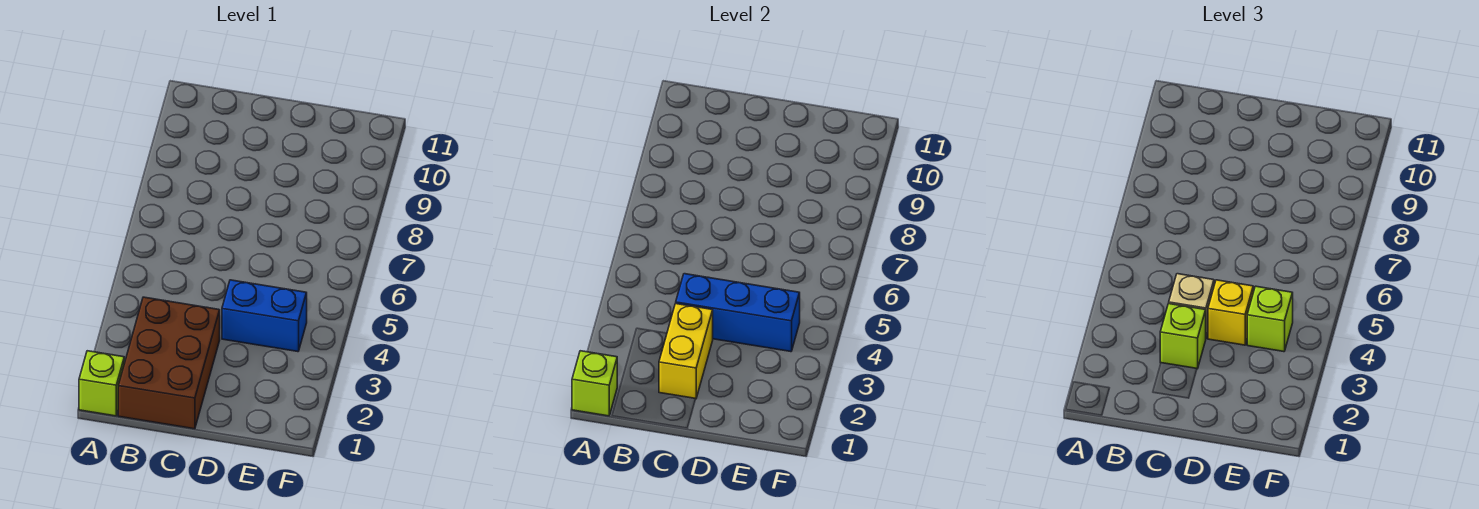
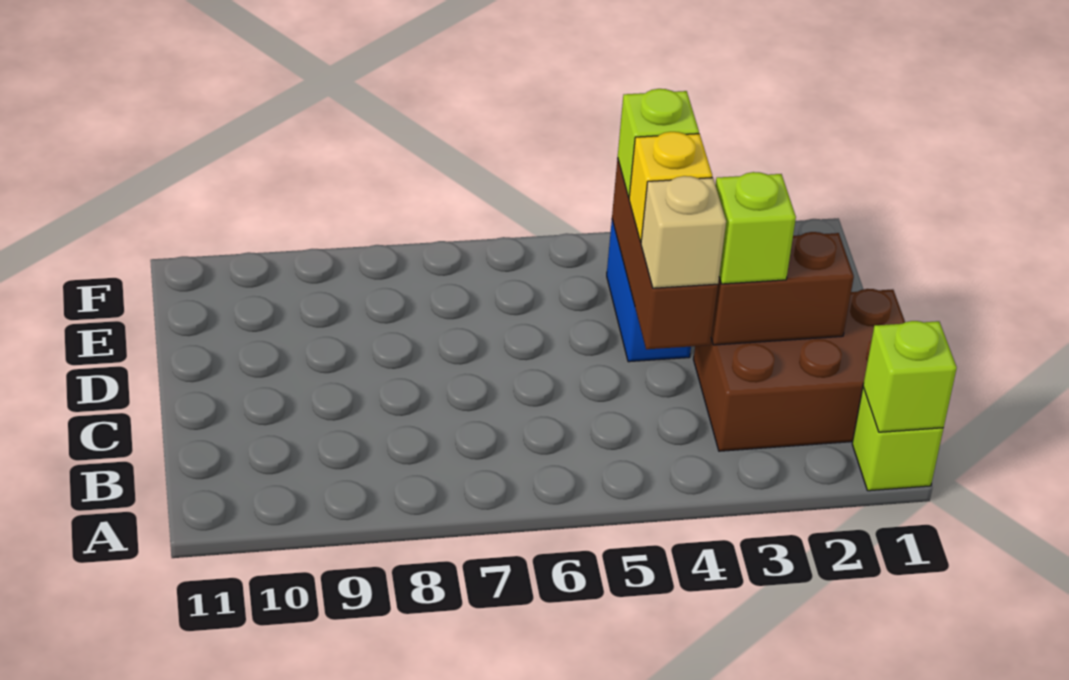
yellow 1x2 brick [659,304,713,399] -> brown 1x2 brick [711,232,854,345]
blue 1x3 brick [676,274,800,352] -> brown 1x3 brick [612,158,718,349]

